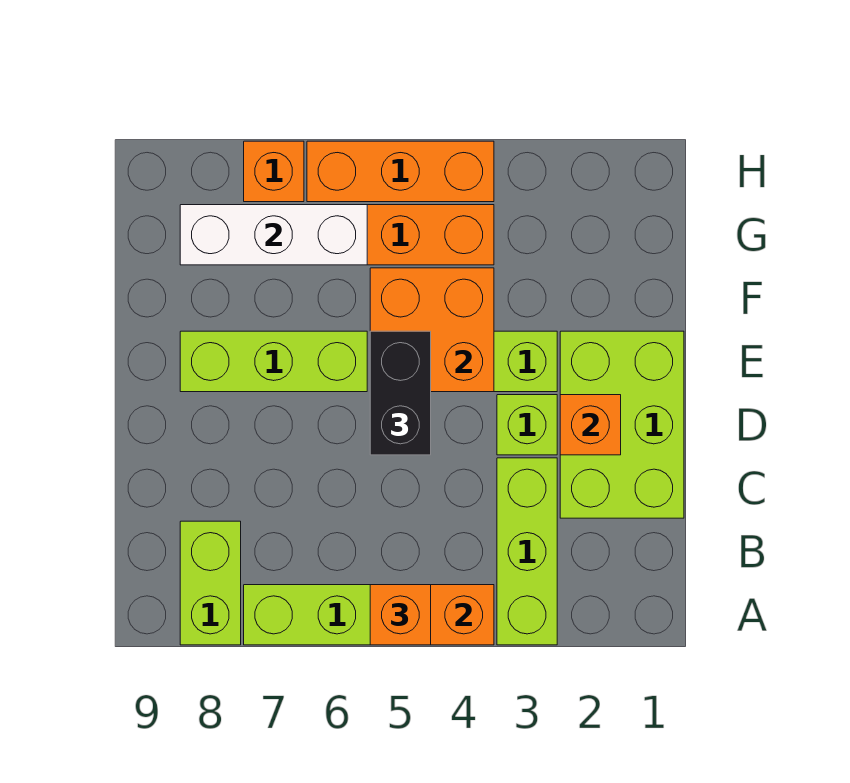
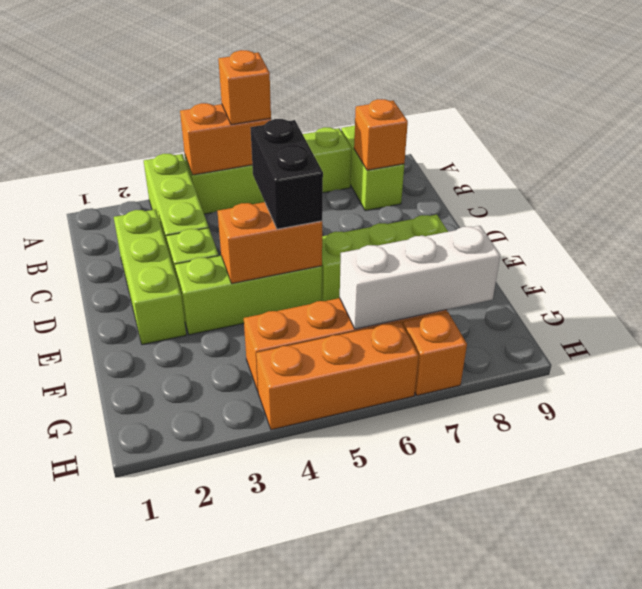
lime 2x3 brick [560,331,684,518] -> lime 1x3 brick [114,209,186,345]
orange 1x1 brick [560,395,621,455] -> orange 1x1 brick moved to [354,99,408,170]
orange 2x2 brick [370,268,494,392] -> orange 1x2 brick [218,202,322,283]

